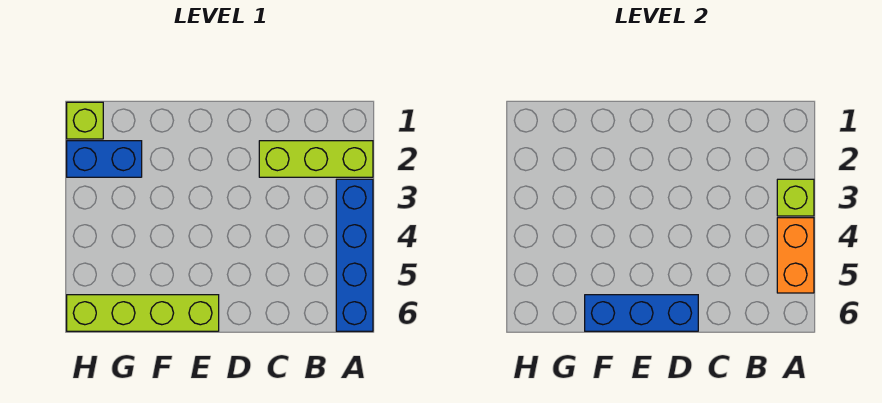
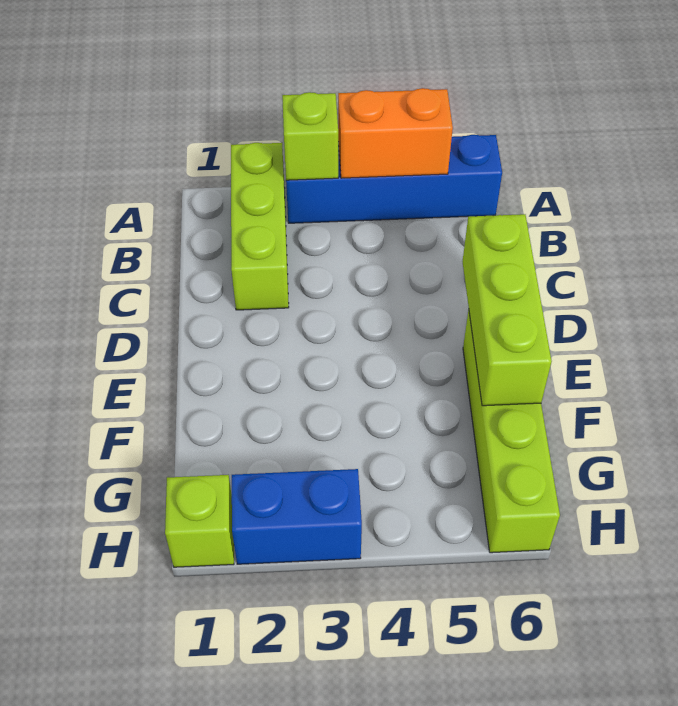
blue 1x3 brick [585,295,698,331] -> lime 1x3 brick [462,214,552,406]
blue 1x2 brick [67,141,142,177] -> blue 1x2 brick turned to [232,469,362,564]

